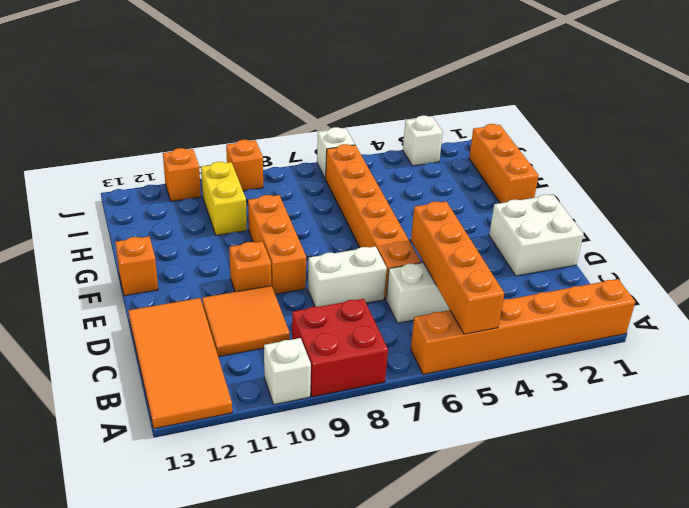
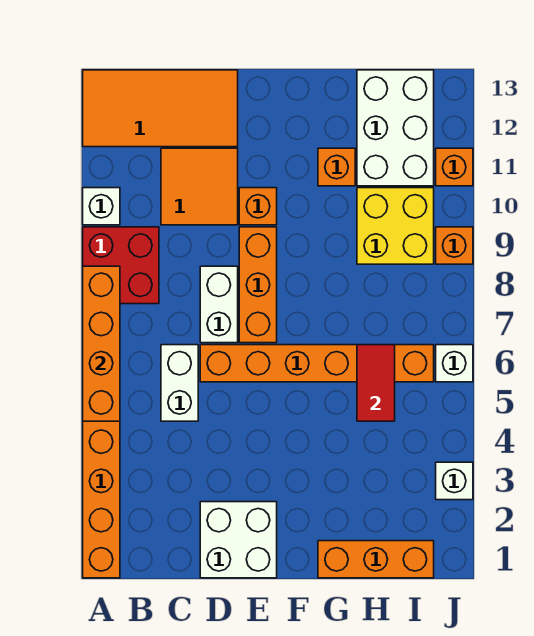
orange 1x4 brick [411,201,504,334] -> orange 1x4 brick turned to [83,266,120,421]
orange 1x3 brick [248,195,306,294] -> orange 1x3 brick turned to [239,227,277,343]
orange 1x1 brick [115,236,158,296] -> orange 1x1 brick moved to [318,148,355,186]
none -> red 1x2 tile [357,345,395,421]
yellow 1x2 brick [201,162,247,235] -> yellow 2x2 brick [357,188,434,264]
none -> white 2x3 brick [357,70,434,186]

